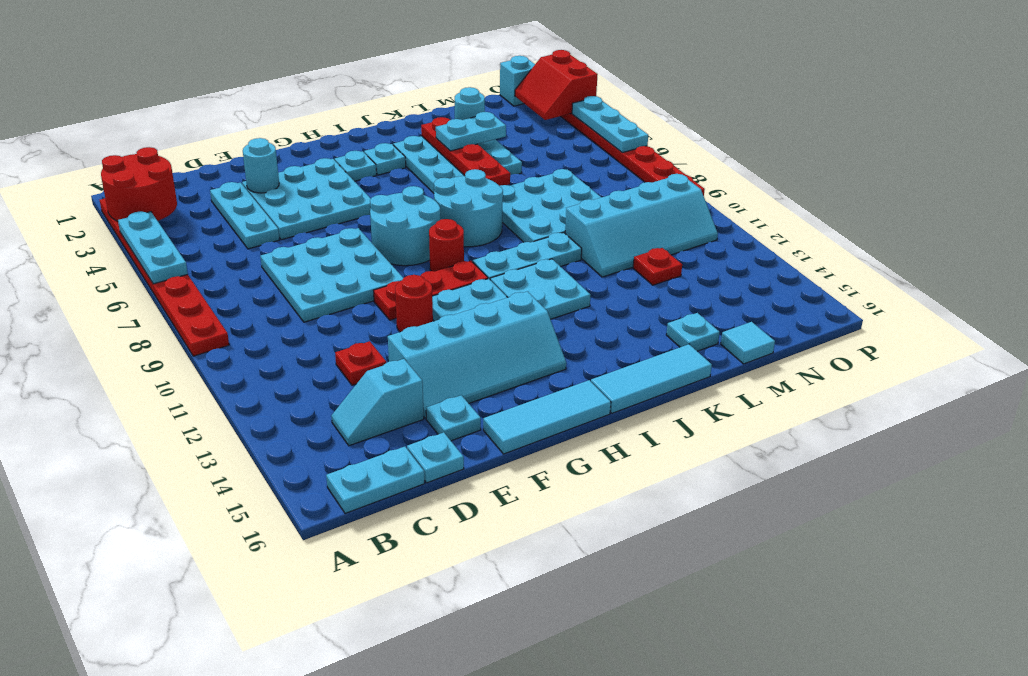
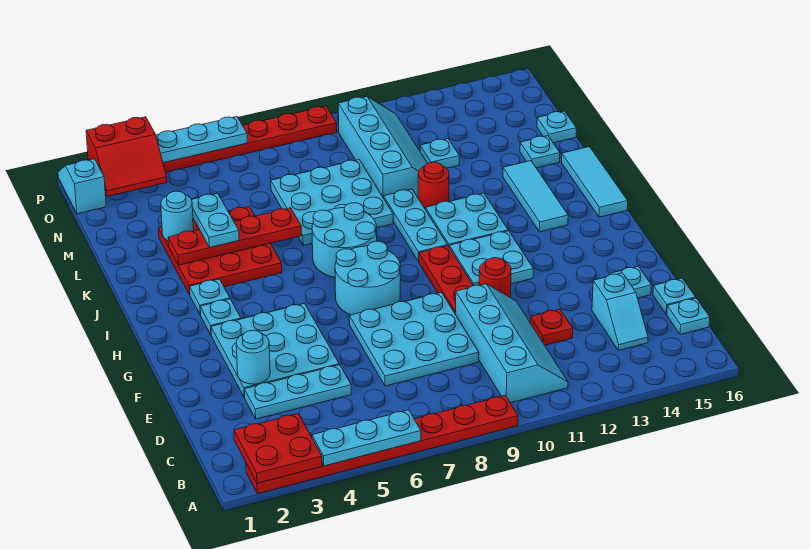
red 2x2 round brick [101,147,177,221] -> red 2x2 plate [234,414,322,483]
cyan 1x2 plate [326,447,425,513] -> cyan 1x1 plate [667,298,710,335]
cyan 2x4 slope [388,291,566,419] -> cyan 2x4 slope moved to [456,284,568,403]
cyan 1x3 tile [483,380,611,454] -> cyan 1x3 tile moved to [503,161,568,232]
red 1x1 round brick [429,219,464,271] -> red 1x1 round brick moved to [418,162,449,208]
cyan 3x3 plate [393,136,522,193] -> red 3x3 plate [158,207,282,295]
red 1x1 plate [633,248,682,285] -> cyan 1x1 plate [420,139,459,168]
cyan 1x1 tile [721,322,775,364] -> cyan 1x1 plate [537,111,576,143]

